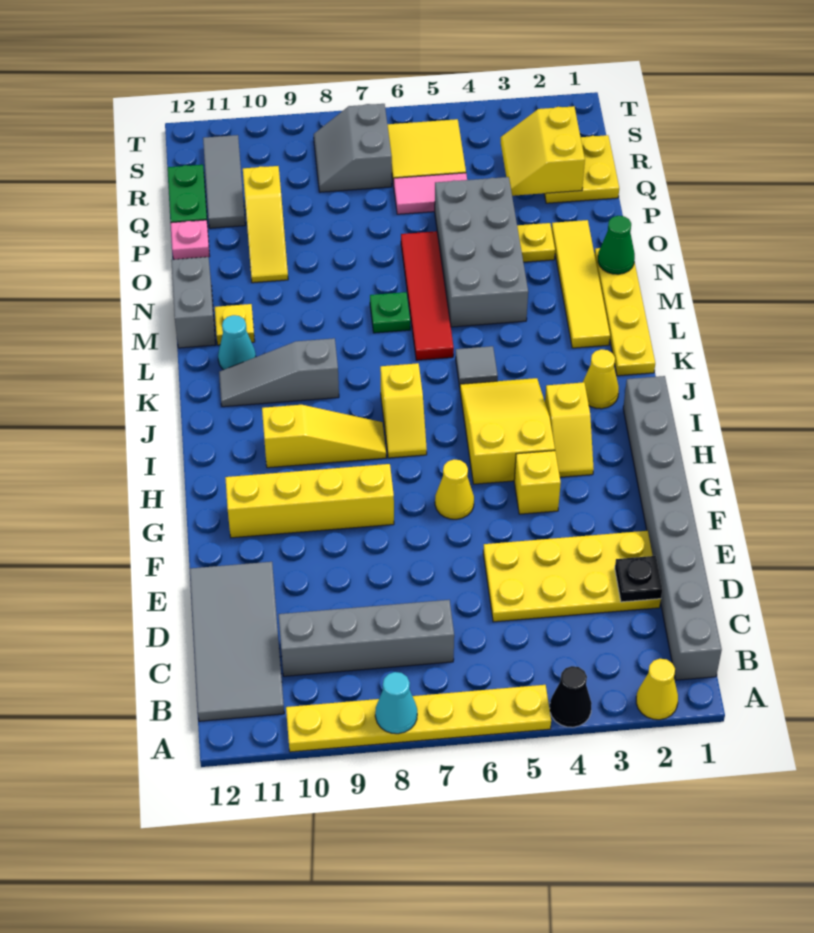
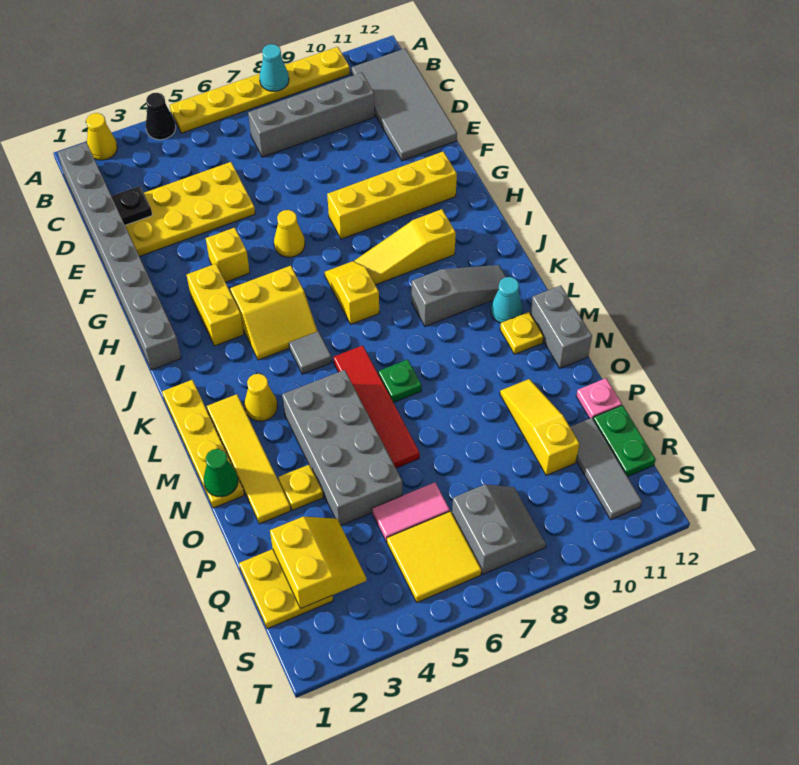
yellow 1x2 slope [545,382,594,477] -> yellow 1x2 brick [187,264,244,346]
yellow 2x3 slope [460,378,555,484] -> yellow 2x2 slope [230,266,318,360]
yellow 1x1 cone [583,349,619,409] -> yellow 1x1 cone moved to [244,374,277,421]

